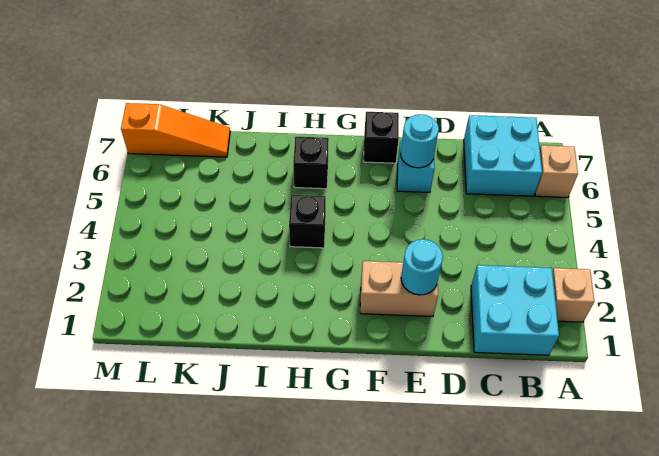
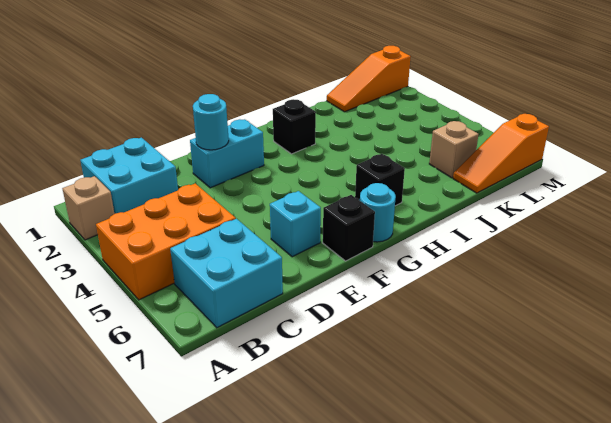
none -> orange 2x3 brick [96,183,236,300]
tan 1x1 brick [535,145,578,197] -> tan 1x1 brick moved to [429,121,479,178]
tan 1x2 brick [360,261,438,316] -> cyan 1x2 brick [190,119,264,188]
cyan 1x1 round brick [400,114,439,168] -> cyan 1x1 round brick moved to [360,183,396,242]
black 1x1 brick [289,195,326,248] -> black 1x1 brick moved to [273,99,316,154]
none -> orange 1x3 slope [327,46,411,112]

